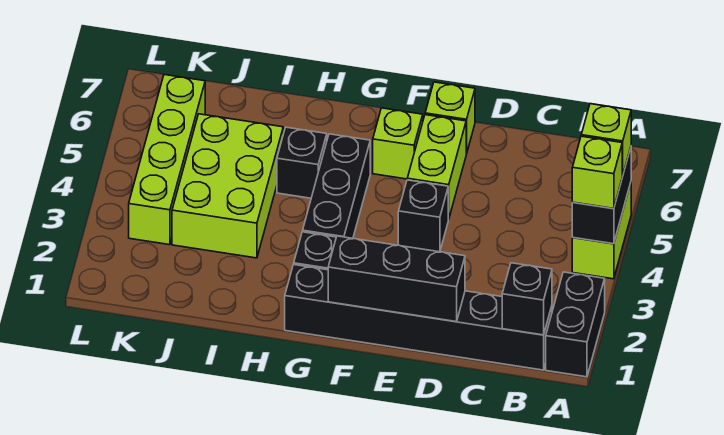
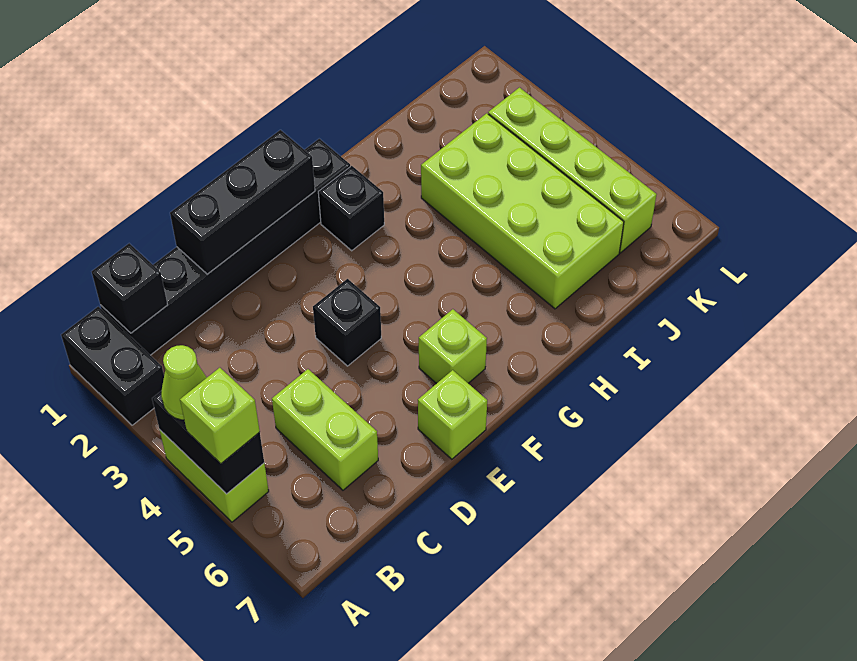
lime 1x1 brick [572,136,622,209] -> lime 1x1 cone [161,345,207,420]
lime 1x2 brick [407,115,466,219] -> lime 1x2 brick moved to [272,369,378,490]
black 1x3 brick [303,134,370,238] -> none
black 1x1 brick [277,127,327,198] -> none
lime 2x3 brick [172,114,283,258] -> lime 2x4 brick [421,113,624,309]

